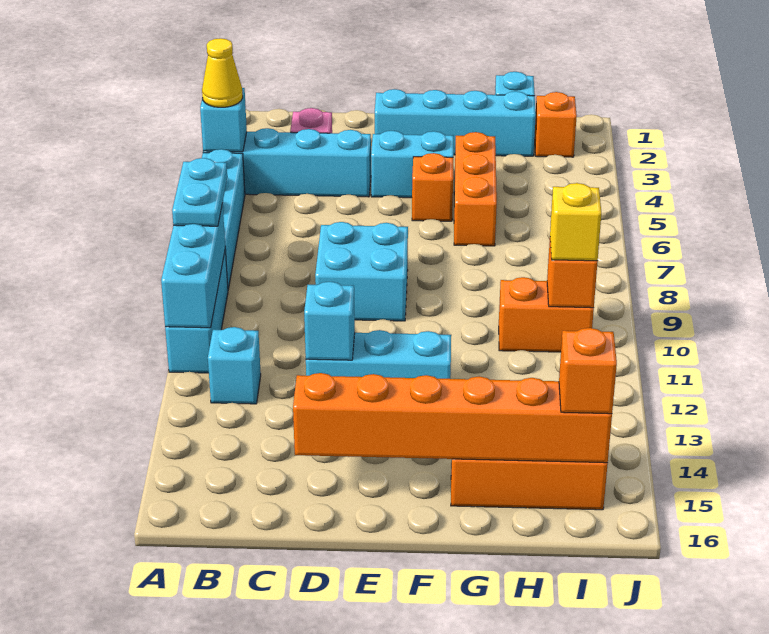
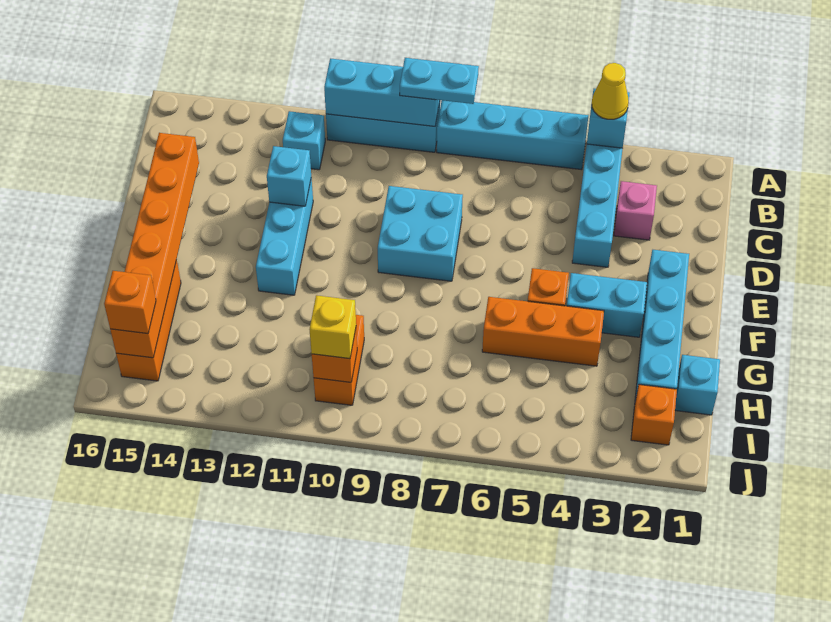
cyan 1x2 brick [371,131,454,198] -> cyan 1x2 brick turned to [567,273,647,337]

